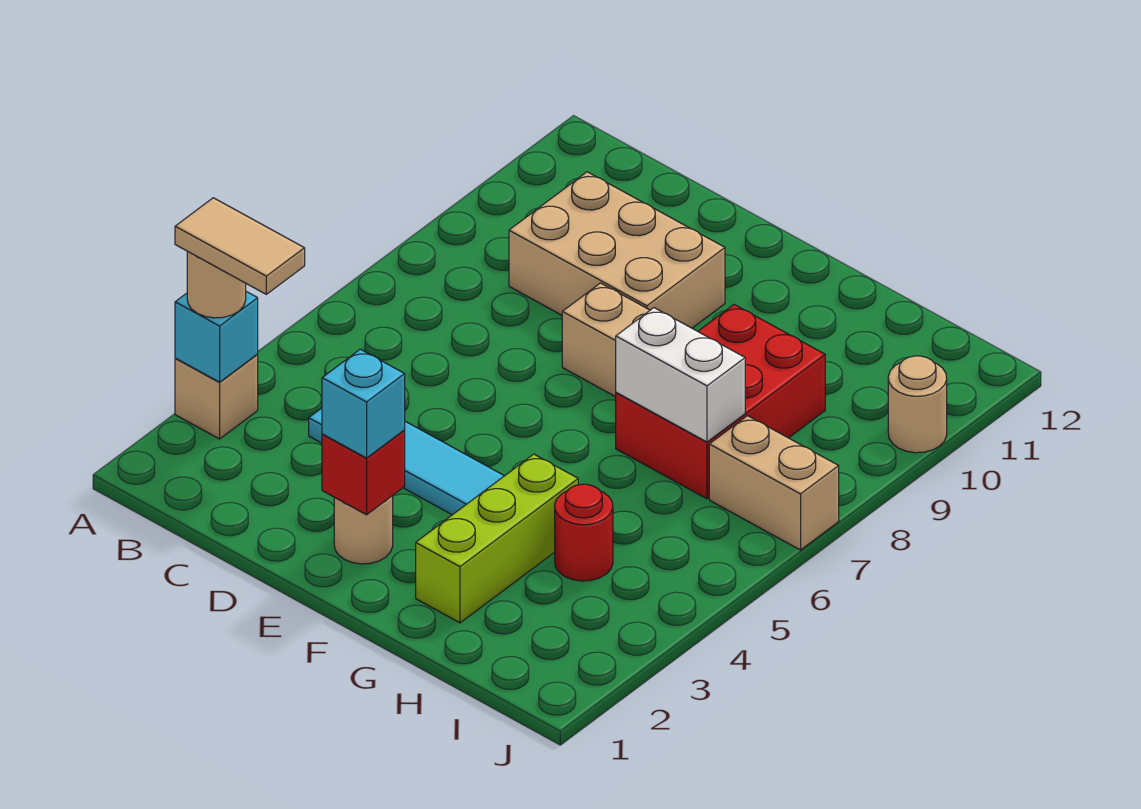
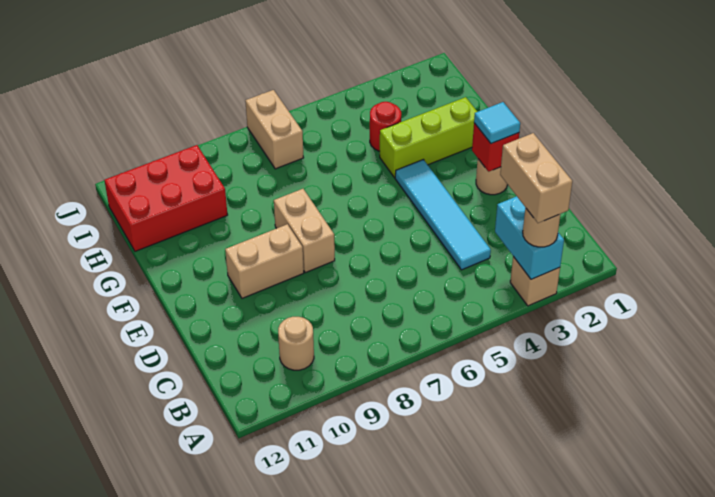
cyan 1x1 brick [175,292,258,382] -> cyan 1x2 brick [495,196,564,279]
tan 1x2 tile [175,198,305,294] -> tan 1x2 brick [500,133,572,223]
tan 2x3 brick [509,172,725,328] -> tan 1x2 brick [225,224,304,298]
cyan 1x1 brick [322,349,405,458] -> cyan 1x1 tile [474,102,520,144]
red 2x3 brick [616,305,825,499] -> red 2x3 brick moved to [104,145,228,251]
white 1x2 brick [616,308,745,442] -> none
tan 1x1 round brick [888,356,947,453] -> tan 1x1 round brick moved to [278,317,314,370]

